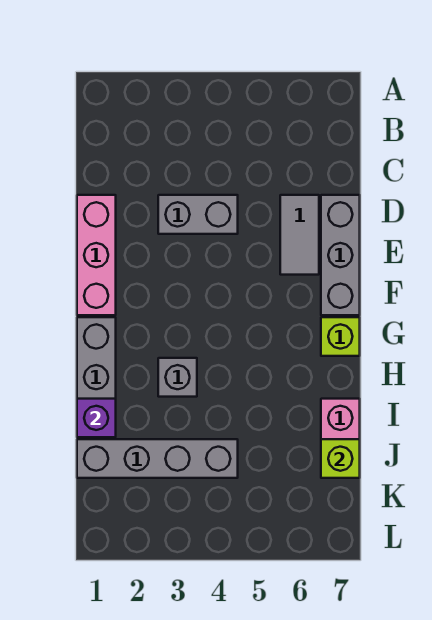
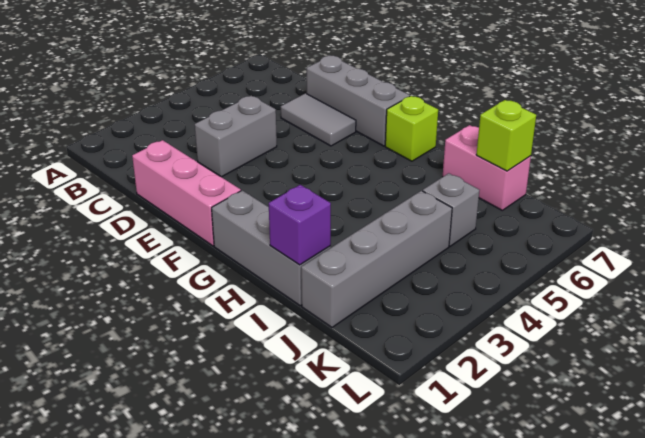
grey 1x1 brick [158,358,197,397] -> grey 1x1 brick moved to [423,173,479,246]

